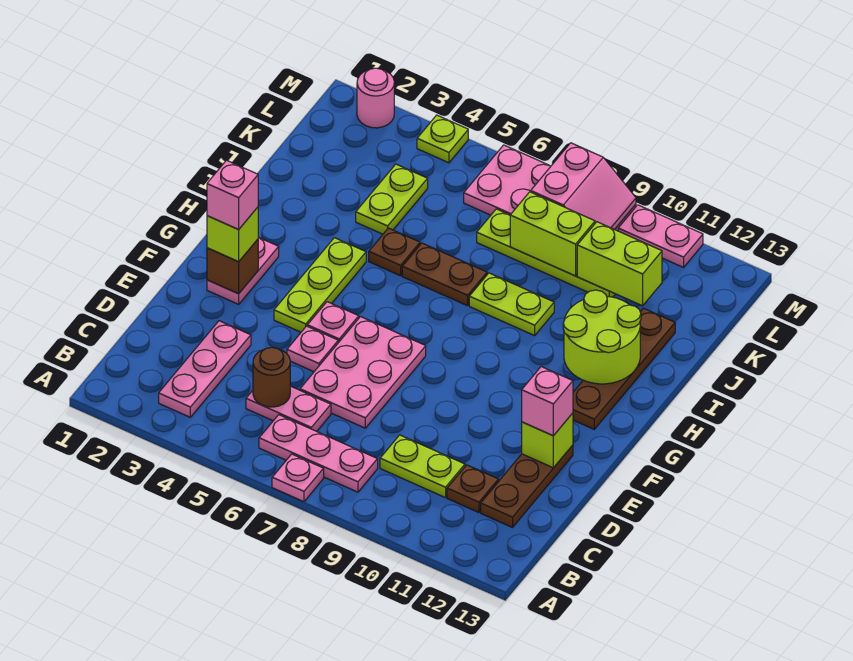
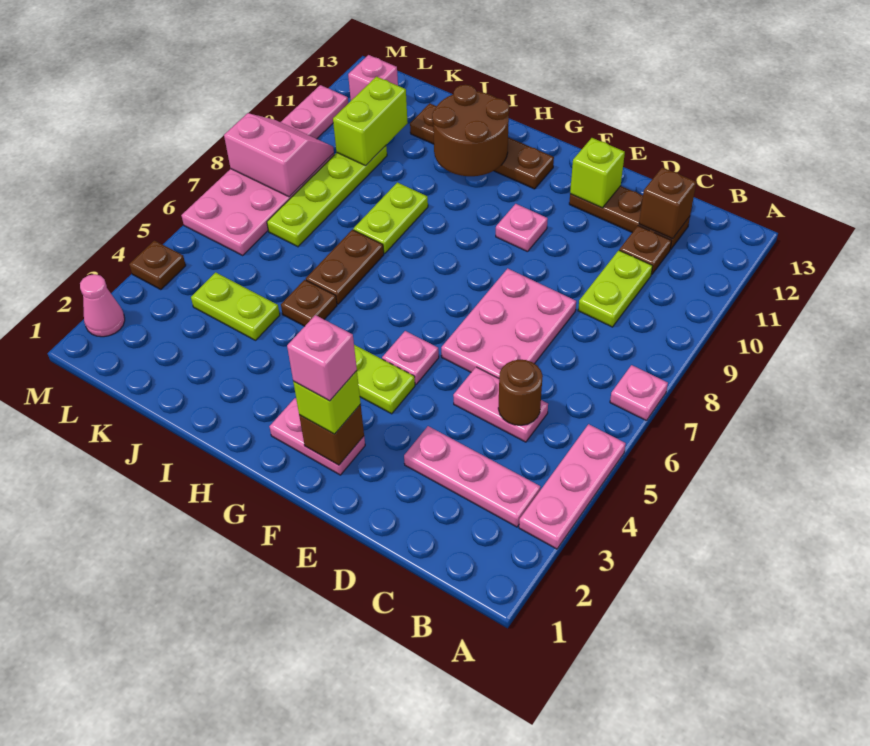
pink 1x3 plate [259,415,378,492] -> pink 1x3 plate moved to [519,424,626,549]
pink 1x2 plate [246,386,331,431] -> pink 1x2 plate turned to [453,367,548,442]
none -> brown 1x1 brick [639,167,696,239]
pink 2x3 plate [300,317,426,428] -> pink 2x3 plate turned to [441,268,576,378]
pink 1x1 plate [287,326,338,372] -> pink 1x1 plate moved to [496,204,548,252]
pink 1x1 brick [522,367,573,436] -> pink 1x1 brick moved to [348,55,398,100]
lime 2x2 round brick [563,290,641,384] -> brown 2x2 round brick [432,85,509,176]
lime 1x2 brick [510,192,595,276] -> none
pink 1x1 round brick [357,68,394,128] -> pink 1x1 cone [80,274,125,337]
lime 1x1 plate [417,115,468,163] -> brown 1x1 plate [129,241,186,290]

